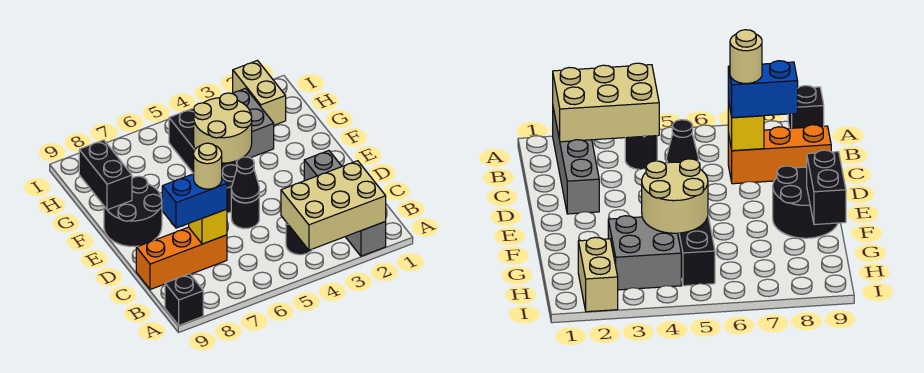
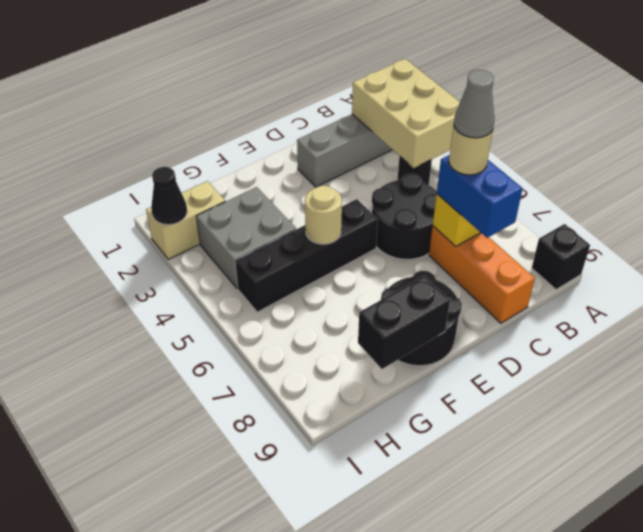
none -> grey 1x1 cone [454,70,495,138]
black 1x1 round brick [231,194,259,229] -> black 2x2 round brick [372,174,437,259]
black 1x1 cone [231,157,259,203] -> black 1x1 cone moved to [151,167,187,225]
tan 2x2 round brick [194,93,252,163] -> tan 1x1 round brick [305,186,342,244]

